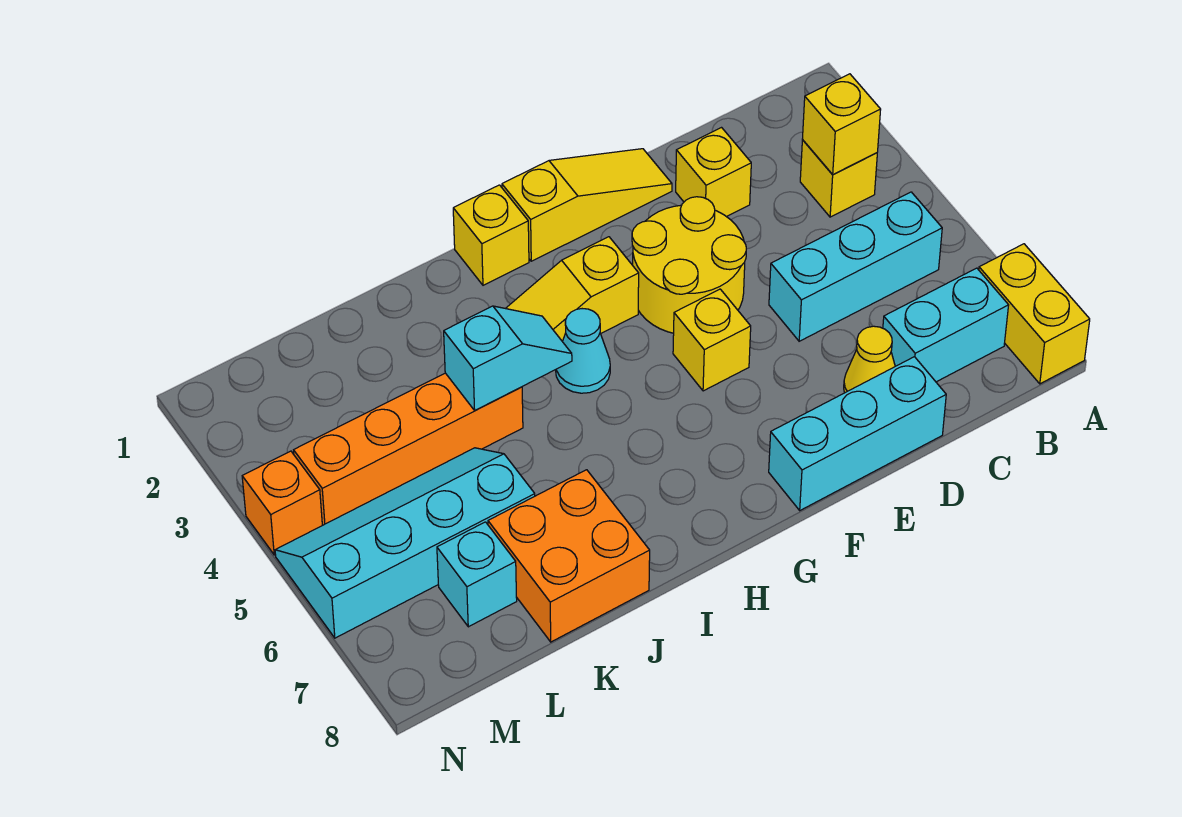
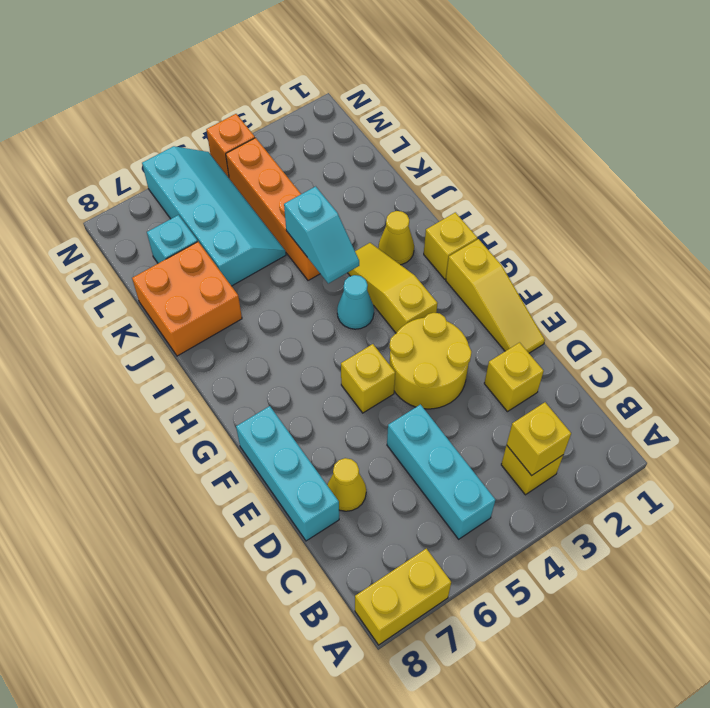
cyan 1x2 brick [883,268,1009,382] -> none
none -> yellow 1x1 cone [378,211,414,265]

